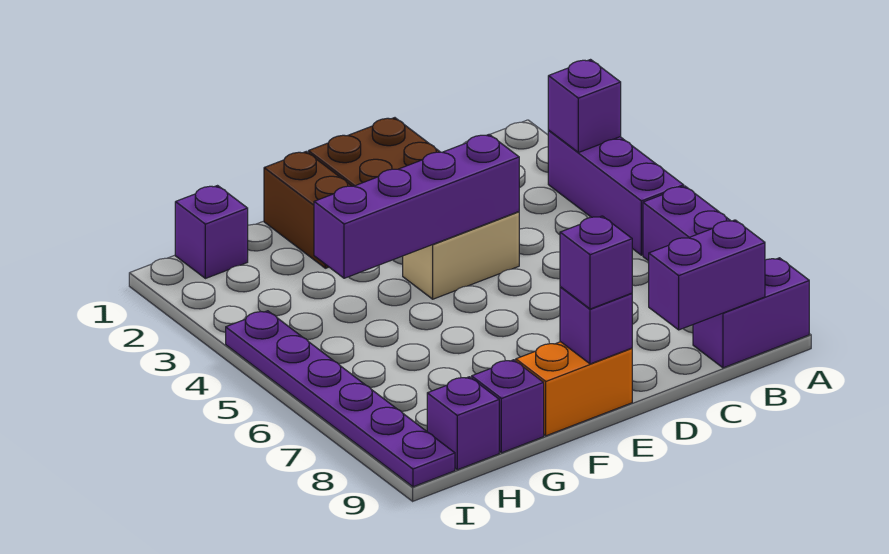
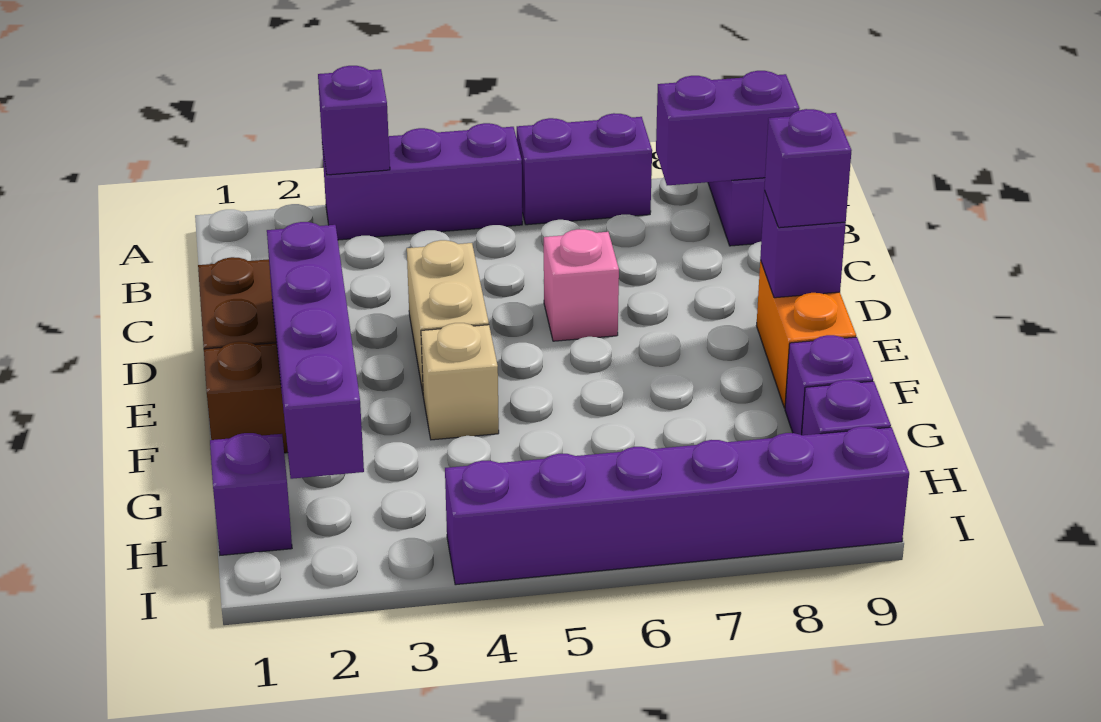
purple 1x2 brick [649,220,765,330] -> purple 1x2 brick turned to [656,71,800,185]
purple 1x4 brick [314,134,519,278] -> purple 1x4 brick moved to [267,222,364,479]
none -> pink 1x1 brick [544,229,619,341]
none -> tan 1x1 brick [421,323,499,440]
purple 1x6 plate [226,311,455,487] -> purple 1x6 brick [445,426,909,585]

